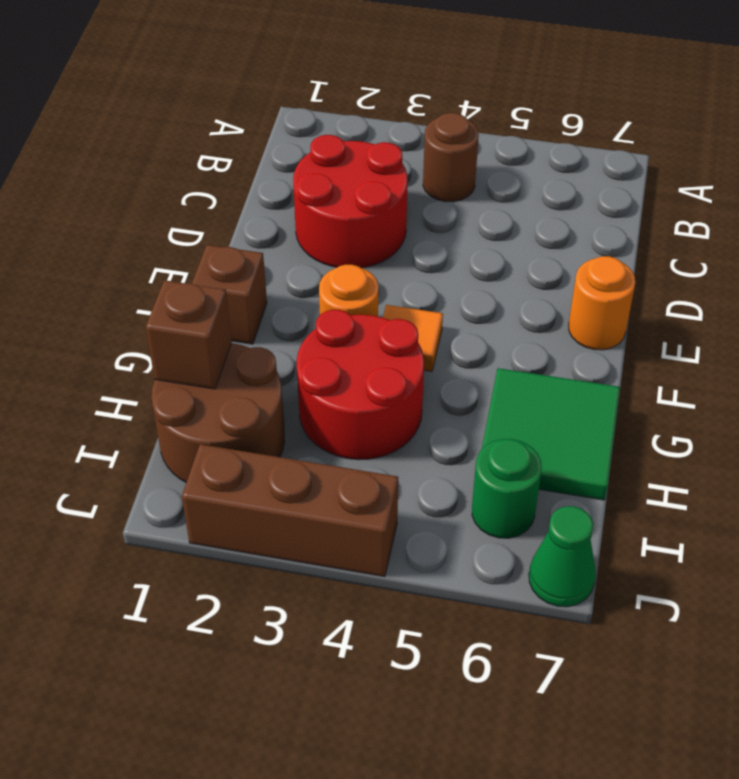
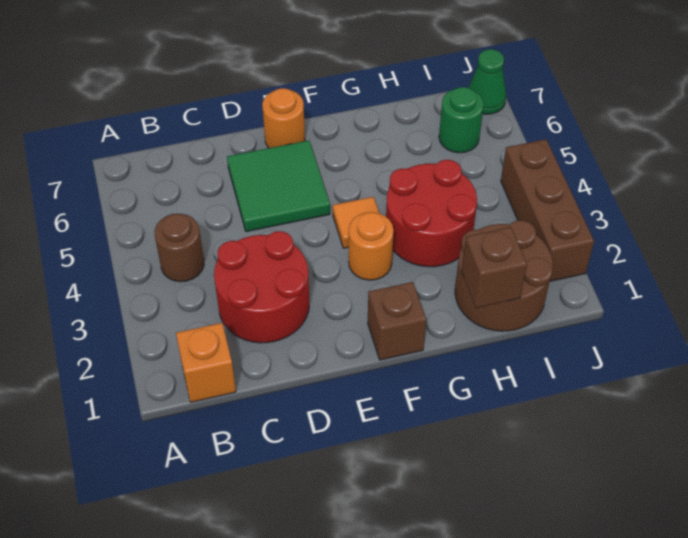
none -> orange 1x1 brick [176,323,236,402]
green 2x2 tile [482,368,620,500] -> green 2x2 tile moved to [227,140,330,232]

